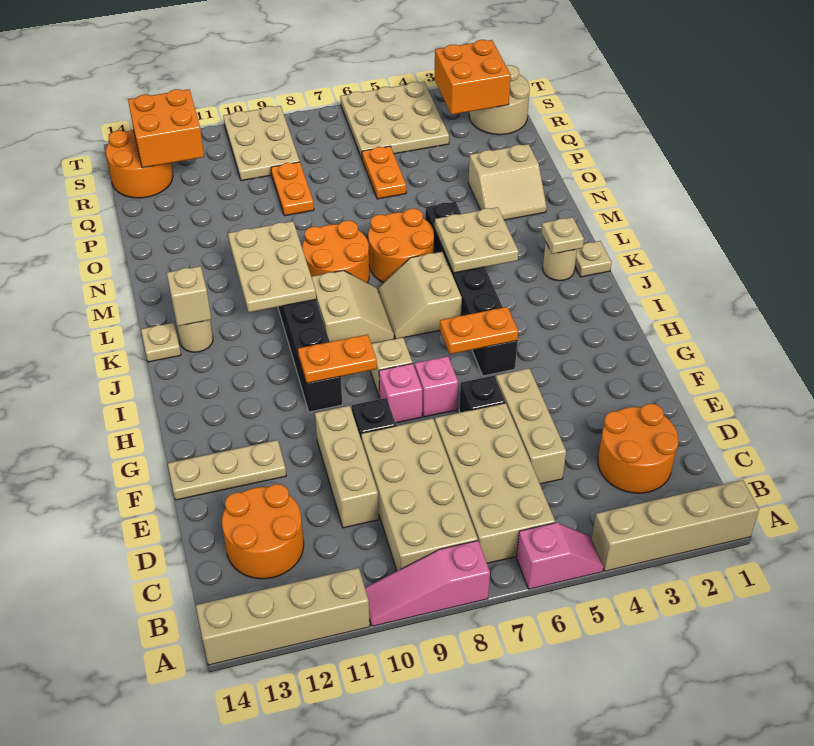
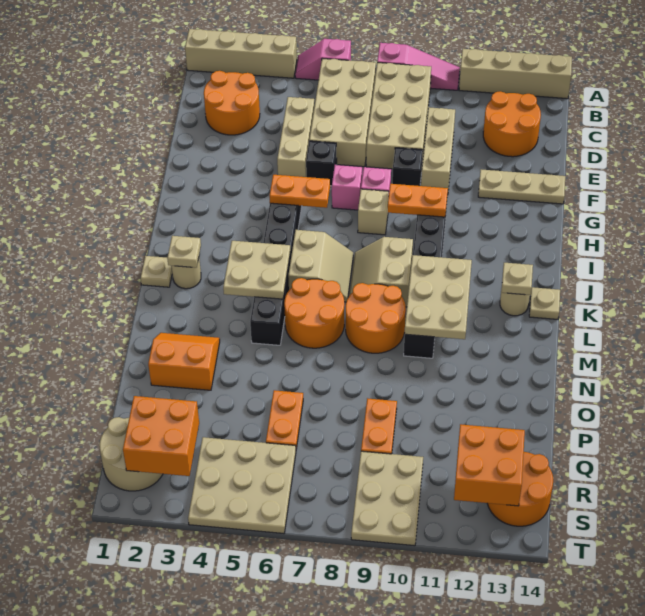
tan 1x1 brick [167,266,211,326] -> tan 1x1 plate [502,263,533,295]
tan 2x2 slope [468,144,547,220] -> orange 2x2 slope [148,333,220,390]

